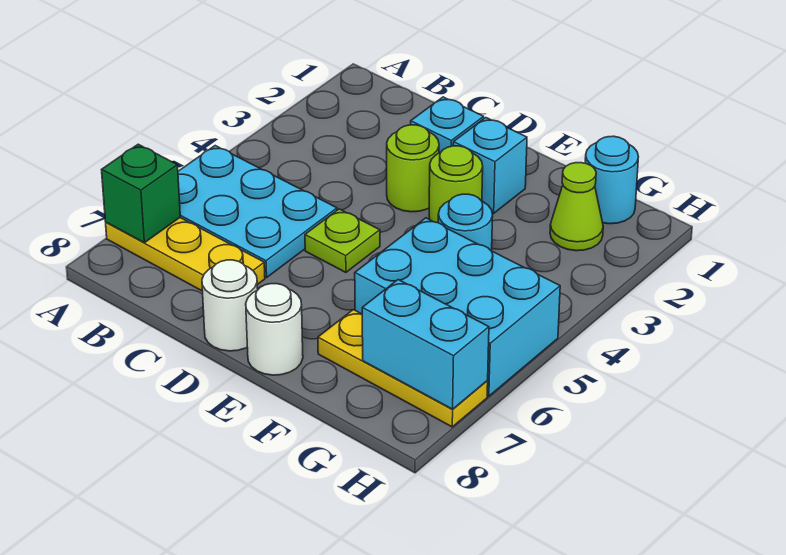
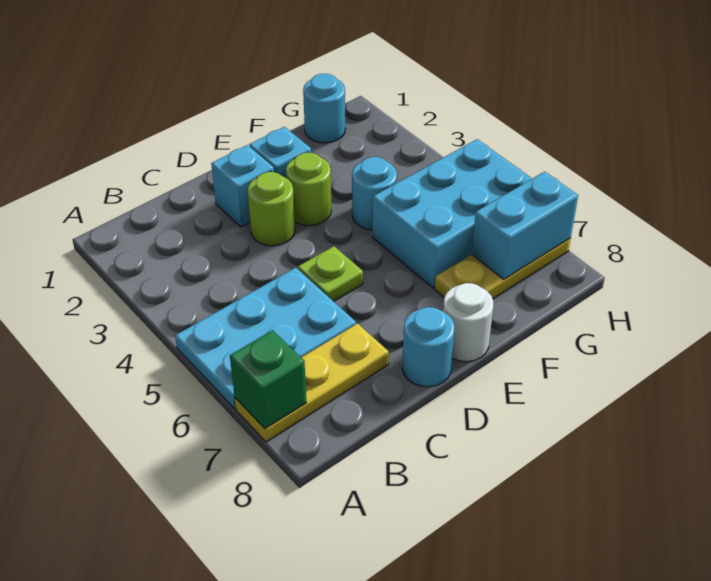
white 1x1 round brick [202,260,258,351] -> cyan 1x1 round brick [402,307,455,387]
lime 1x1 cone [550,163,603,251] -> none

